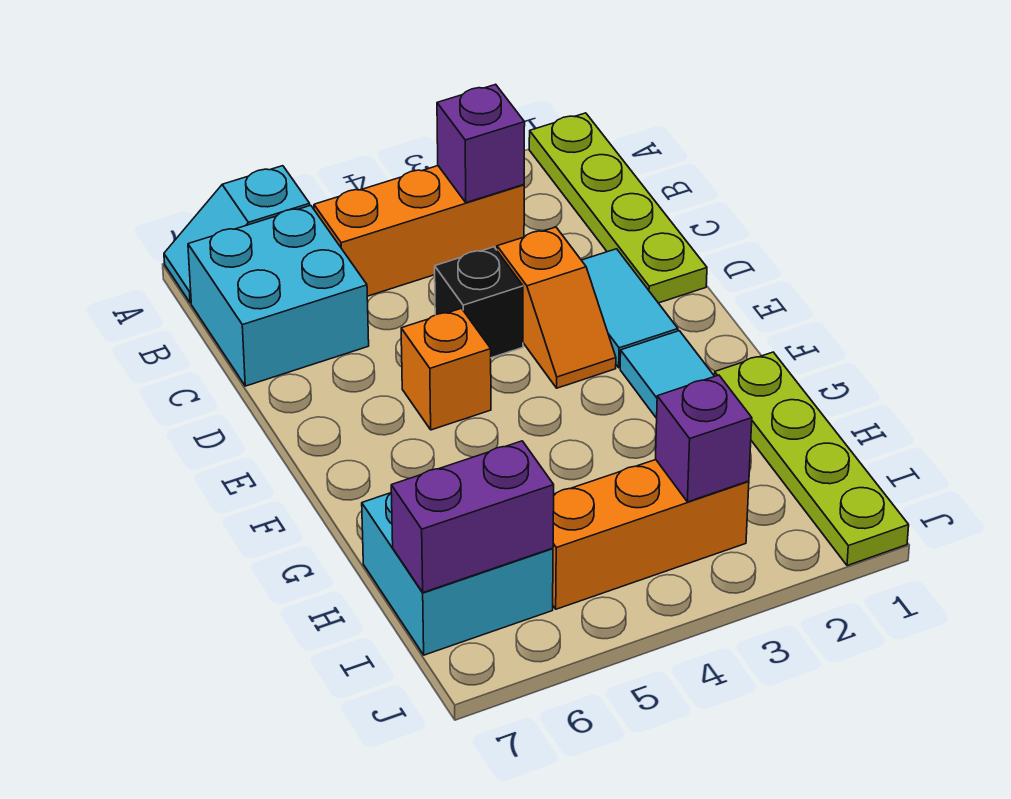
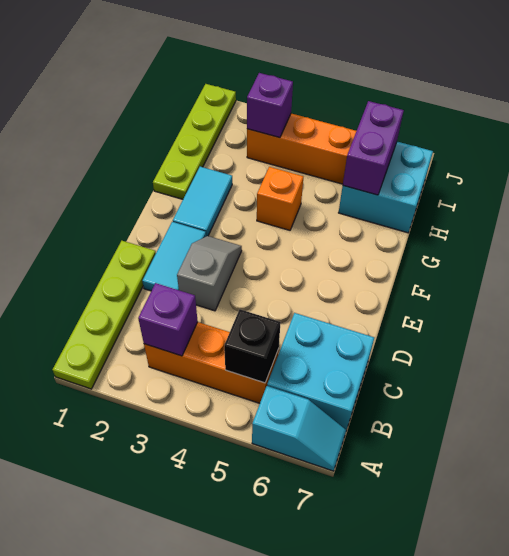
orange 1x2 slope [497,227,616,388] -> grey 1x2 slope [177,236,242,311]
black 1x1 brick [435,247,523,358] -> black 1x1 brick moved to [224,309,281,383]
orange 1x1 brick [401,308,491,430] -> orange 1x1 brick moved to [257,167,303,230]
purple 1x2 brick [391,441,554,592] -> purple 1x2 brick turned to [343,101,404,195]

